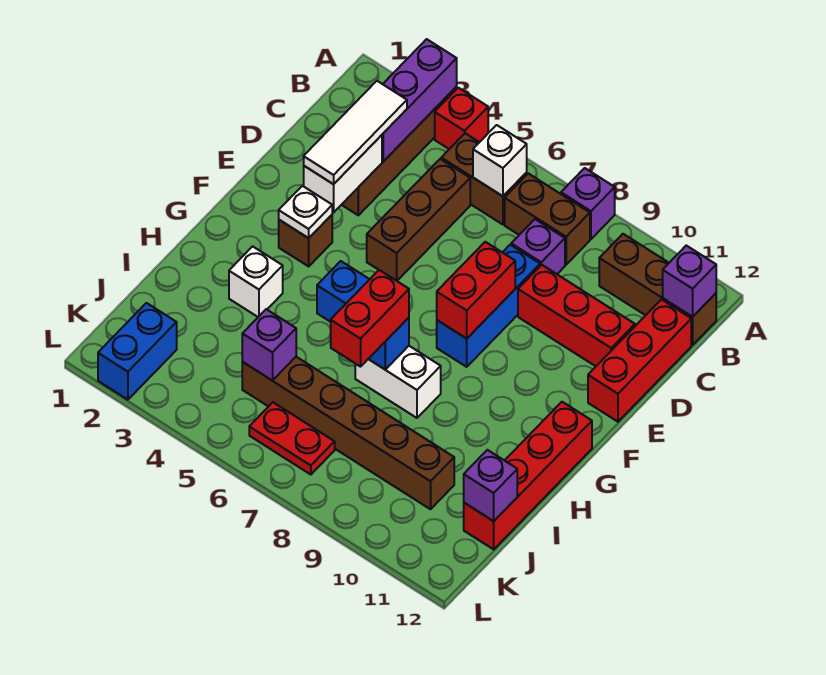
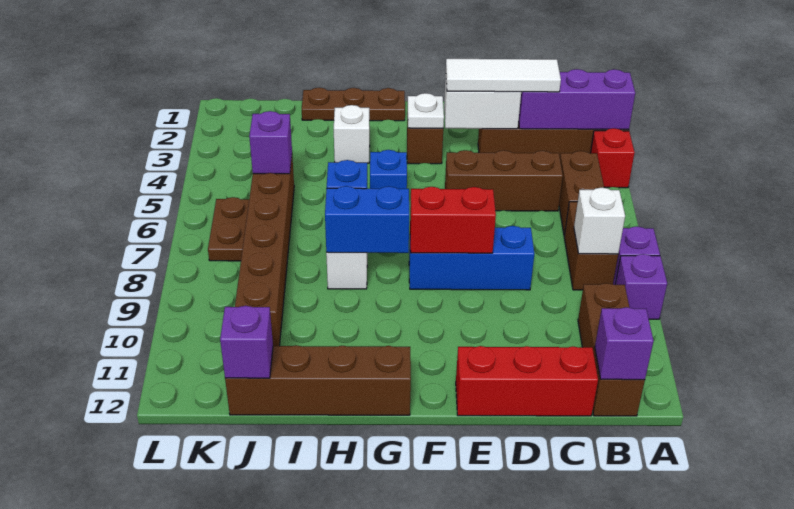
white 1x1 brick [473,125,527,196] -> white 1x1 brick moved to [574,188,625,254]
purple 1x1 brick [511,219,565,274] -> purple 1x1 brick moved to [615,254,667,319]
red 1x3 brick [518,265,635,366] -> none
none -> brown 1x3 plate [302,88,405,121]
red 1x4 brick [464,402,592,549] -> brown 1x4 brick [225,345,411,415]
red 1x2 brick [331,270,409,367] -> none
blue 1x2 brick [98,303,177,400] -> blue 1x2 brick moved to [325,186,409,253]
red 1x2 plate [249,402,335,475] -> brown 1x2 plate [208,197,249,261]

